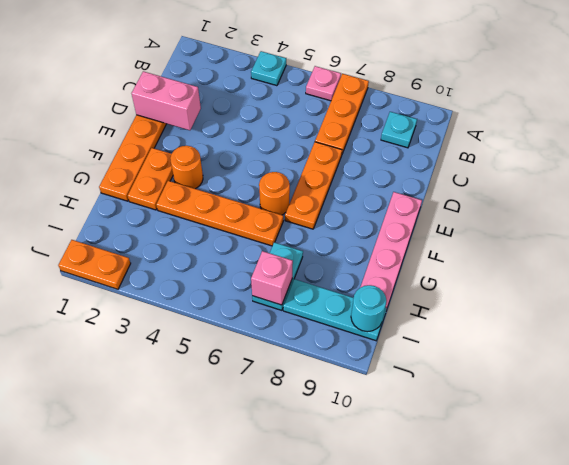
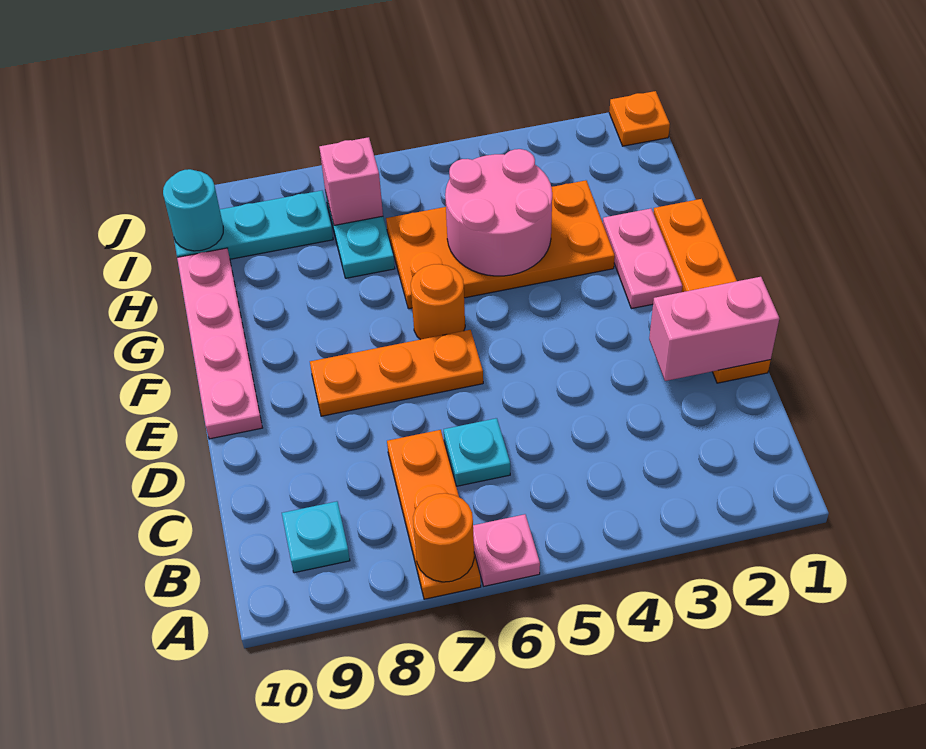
cyan 1x1 plate [251,51,286,86] -> cyan 1x1 plate moved to [444,418,510,486]
orange 1x3 plate [285,142,342,229] -> orange 1x3 plate turned to [310,330,483,416]
orange 1x2 plate [128,148,173,210] -> pink 1x2 plate [603,209,682,309]
orange 1x1 round brick [170,146,203,189] -> orange 1x1 round brick moved to [413,493,474,582]
orange 1x4 plate [156,181,283,246] -> orange 2x4 plate [386,180,615,309]
none -> pink 2x2 round brick [445,149,552,276]
orange 1x2 plate [58,240,131,289] -> orange 1x1 plate [609,91,670,146]

